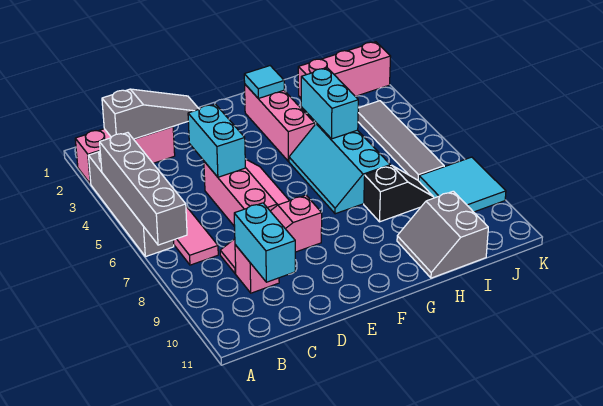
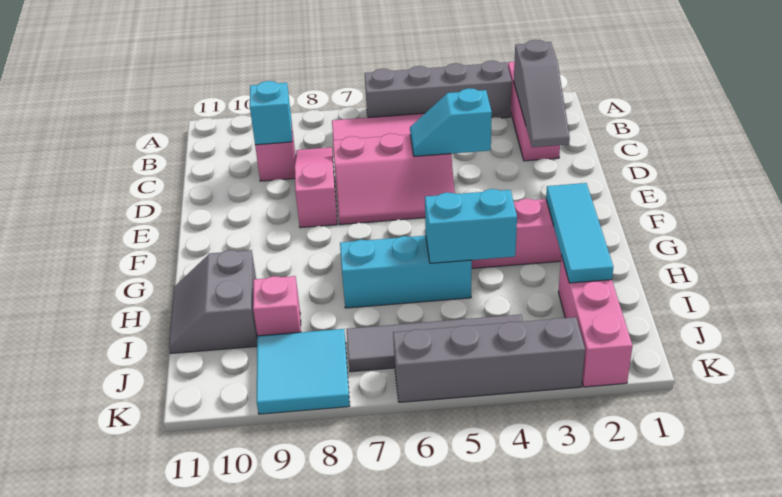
grey 1x4 brick [100,133,187,245] -> grey 1x4 brick moved to [393,317,585,402]
cyan 1x2 brick [234,203,295,282] -> cyan 1x1 brick [250,81,292,145]
cyan 1x2 brick [188,104,245,177] -> cyan 1x2 slope [410,88,492,156]
cyan 1x1 tile [244,66,284,98] -> cyan 1x3 tile [546,183,613,283]
black 1x2 slope [364,165,434,222] -> none
grey 2x2 slope [397,191,488,278] -> grey 2x2 slope turned to [169,250,257,353]
none -> pink 1x1 brick [253,276,301,336]

